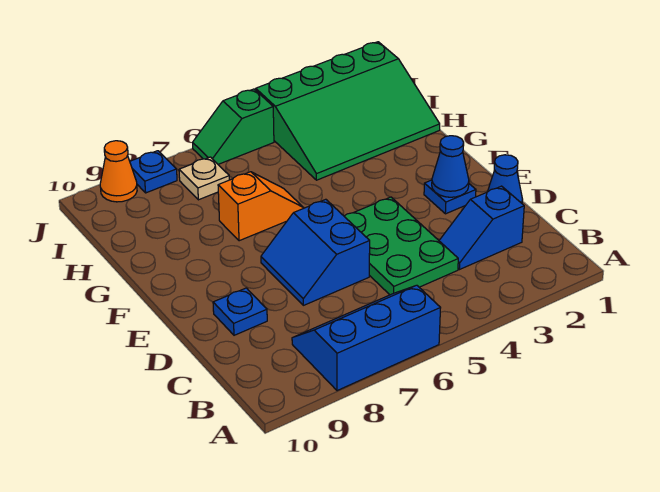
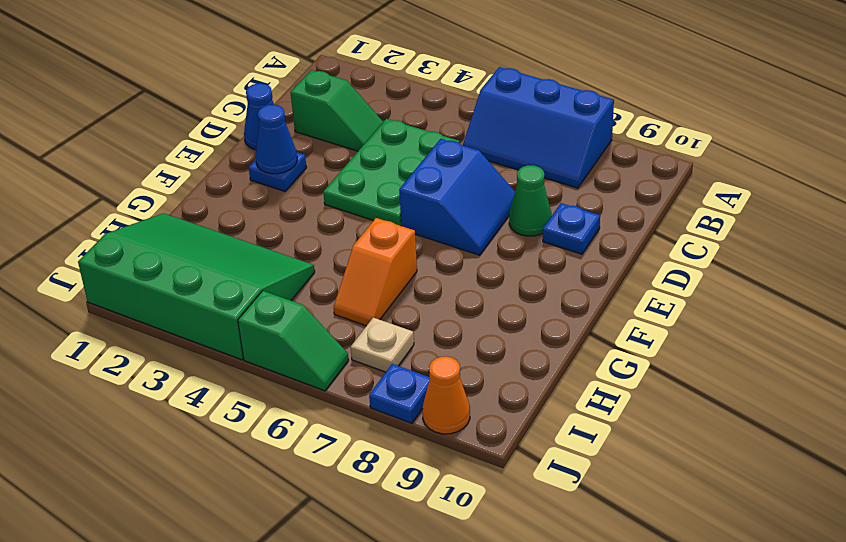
blue 1x2 slope [439,186,524,270] -> green 1x2 slope [290,70,383,151]
none -> green 1x1 cone [509,165,552,236]
orange 1x2 slope [218,172,304,241] -> orange 1x2 slope turned to [334,218,417,326]

